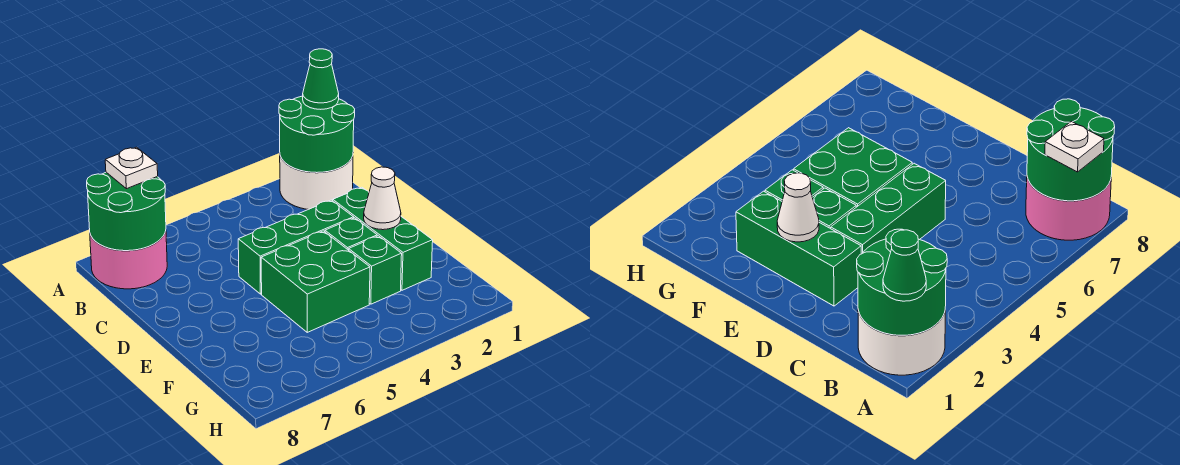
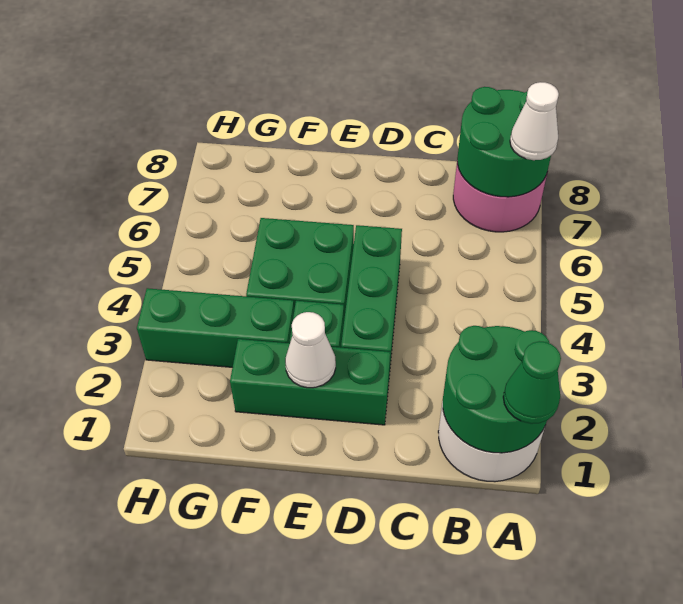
white 1x1 plate [105,147,158,189] -> white 1x1 cone [510,82,559,160]
green 1x1 brick [349,236,402,304] -> green 1x3 brick [137,288,294,367]

